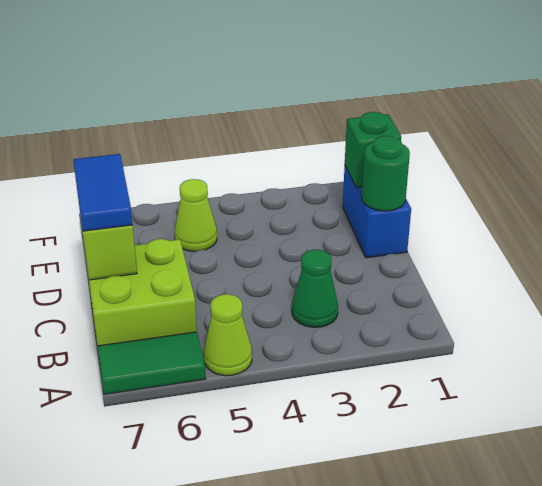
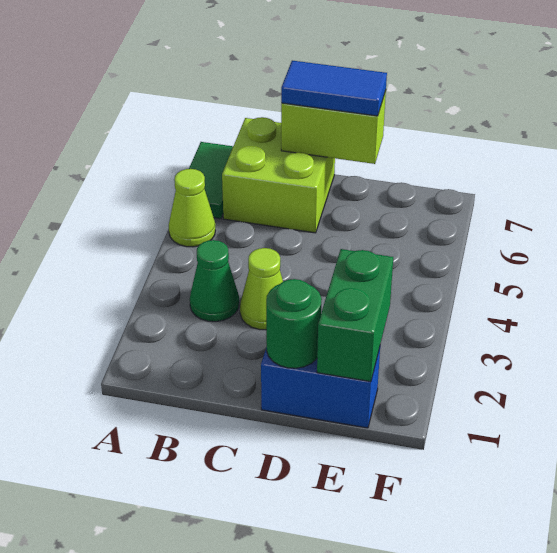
green 1x1 brick [345,112,401,187] -> green 1x2 brick [317,249,393,382]
lime 1x1 cone [175,179,217,251] -> lime 1x1 cone moved to [240,248,283,330]

